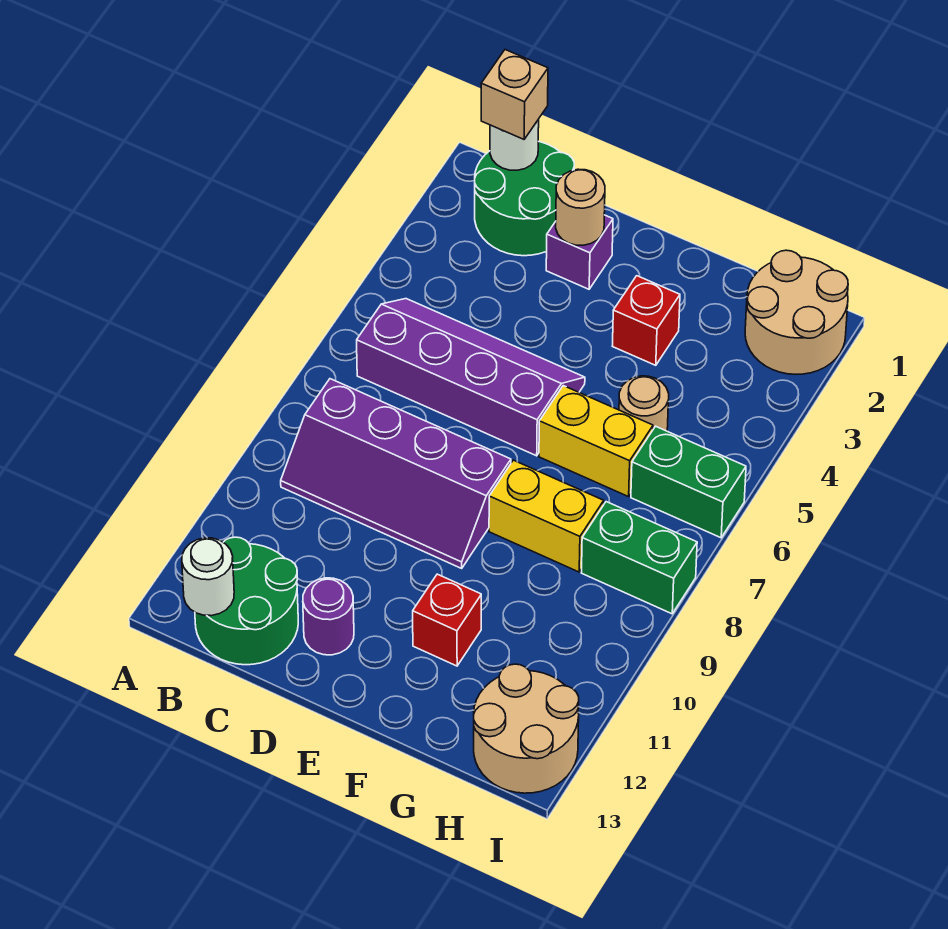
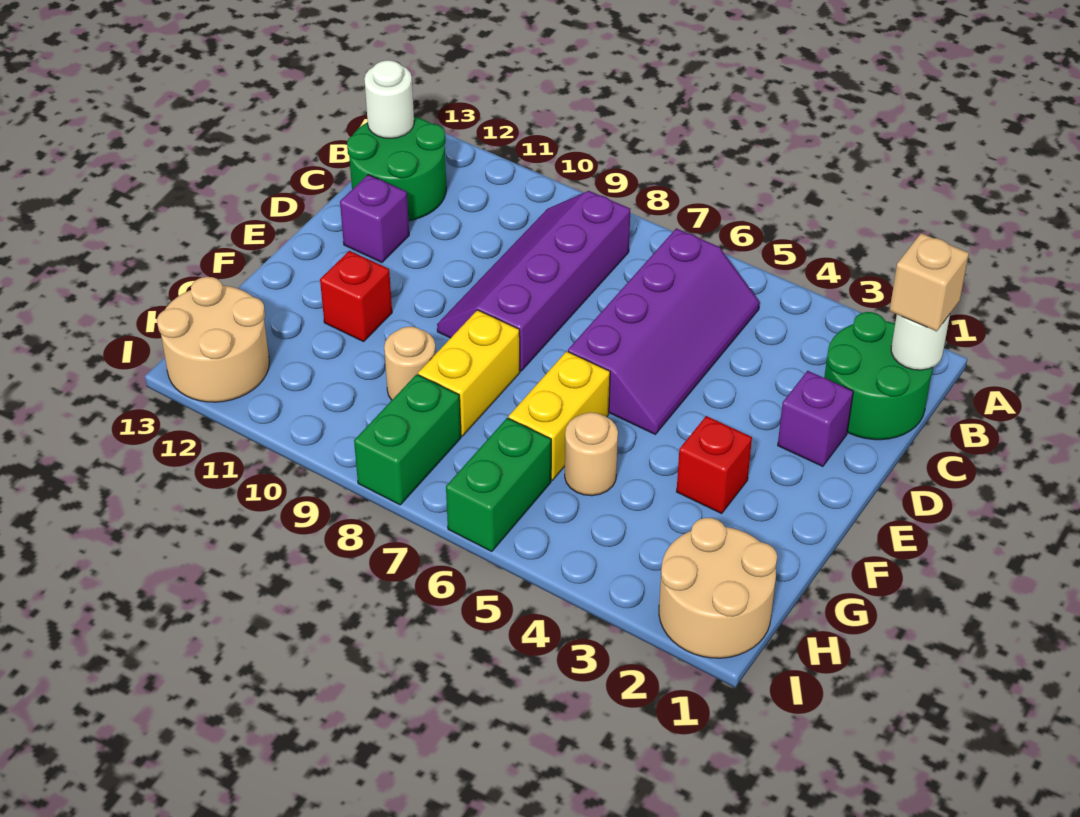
tan 1x1 round brick [556,169,605,245] -> tan 1x1 round brick moved to [384,327,436,400]
purple 1x1 round brick [303,578,354,655] -> purple 1x1 brick [340,175,409,262]

